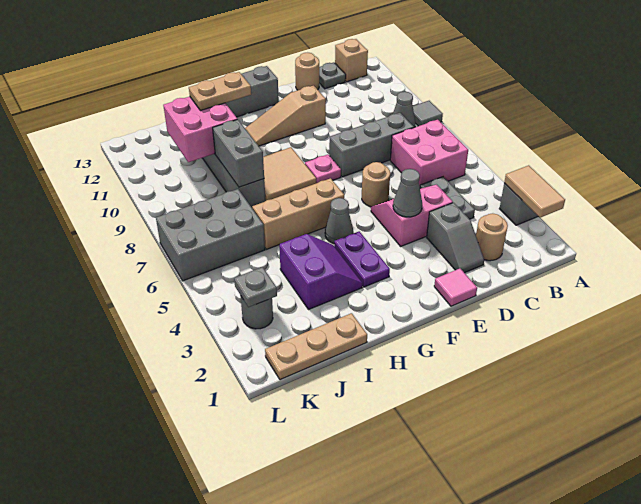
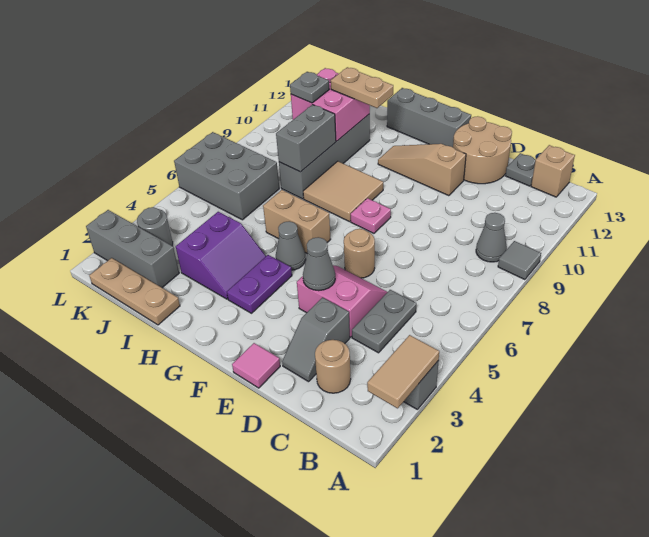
pink 2x2 brick [390,120,468,186] -> none
grey 1x3 brick [329,113,414,177] -> grey 1x3 brick moved to [86,210,179,288]
tan 1x1 round brick [295,53,319,90] -> tan 2x2 round brick [453,116,512,184]
tan 1x3 brick [252,178,344,249] -> tan 1x2 brick [263,190,331,253]
grey 1x1 plate [234,267,277,307] -> grey 1x1 plate moved to [290,72,329,103]

